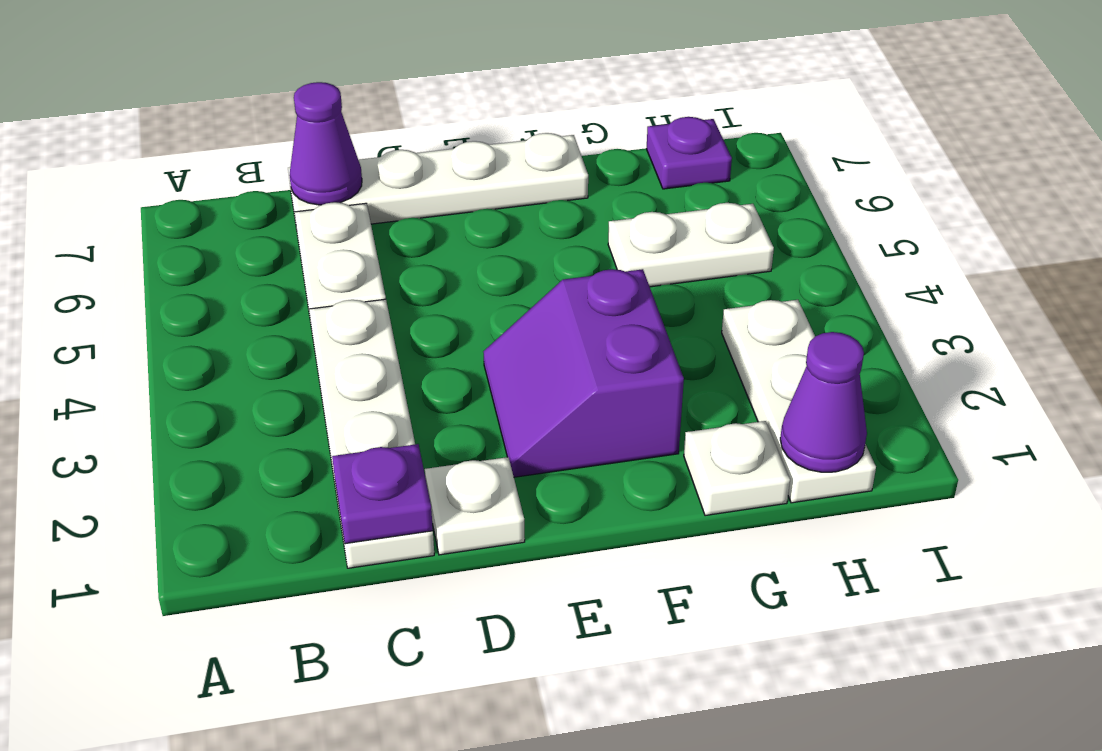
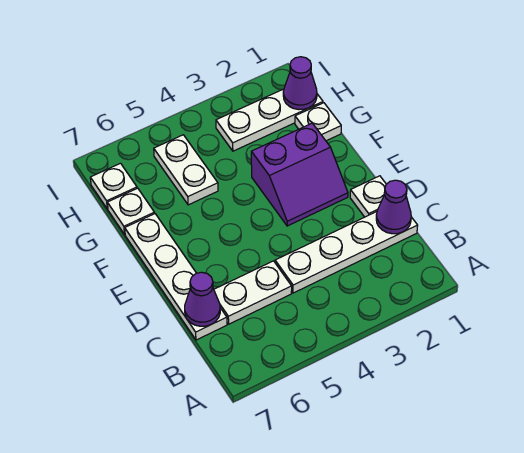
purple 1x1 plate [332,444,433,544] -> purple 1x1 cone [376,180,411,234]
none -> white 1x1 plate [107,188,155,235]
purple 1x1 plate [647,117,732,189] -> white 1x1 plate [90,163,137,209]

